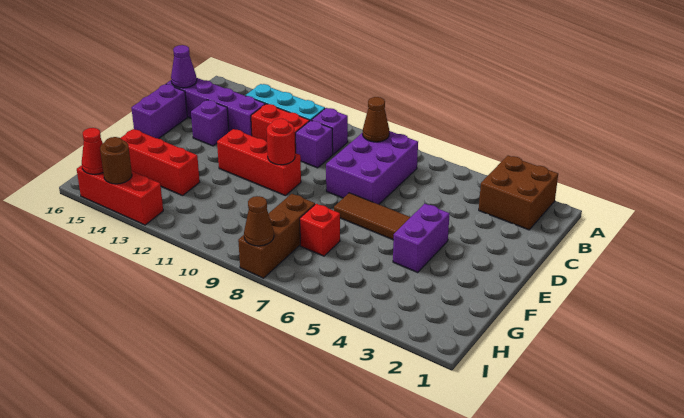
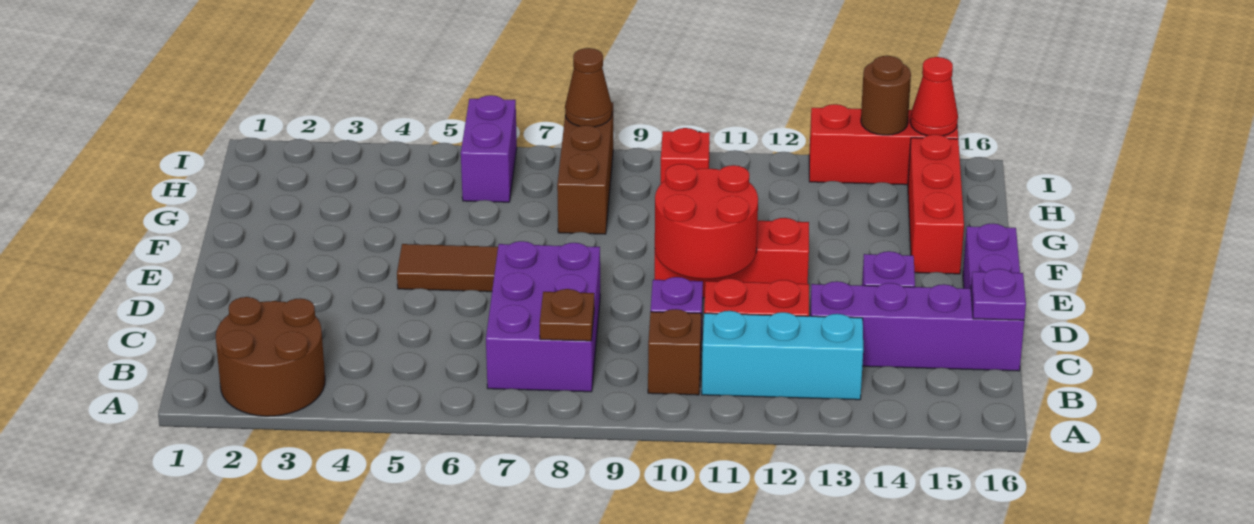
brown 2x2 brick [479,156,558,230] -> brown 2x2 round brick [216,297,325,416]
brown 1x1 cone [363,97,389,142] -> brown 1x1 plate [540,289,594,341]
purple 1x1 brick [311,108,348,154] -> brown 1x1 brick [648,309,701,395]
purple 1x1 cone [171,45,197,88] -> purple 1x1 plate [971,269,1026,320]
purple 1x2 brick [393,204,450,272] -> purple 1x2 brick moved to [461,95,517,202]
red 1x1 round brick [267,119,295,165] -> red 2x2 round brick [655,164,758,279]
red 1x1 brick [300,204,340,256] -> red 1x1 brick moved to [661,128,710,183]
red 1x3 brick [121,129,200,196] -> red 1x3 brick turned to [908,135,964,274]

